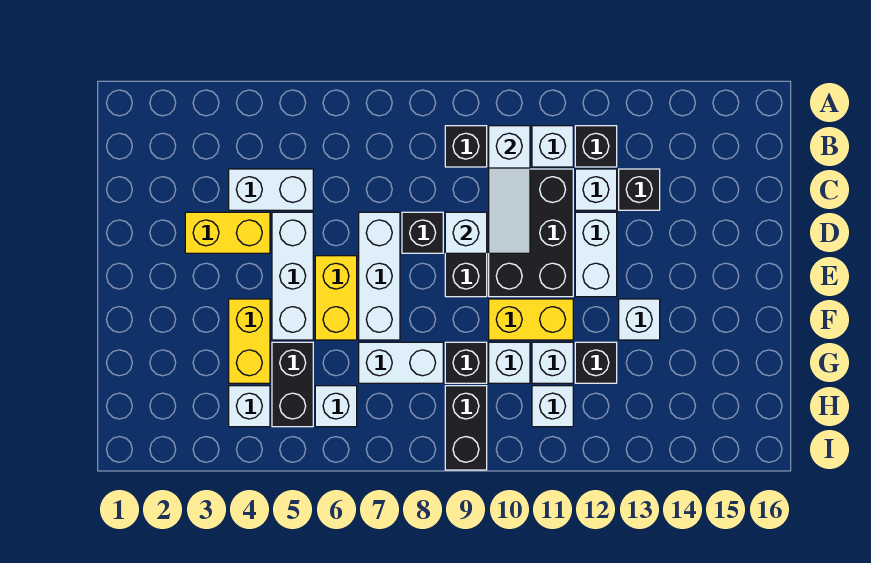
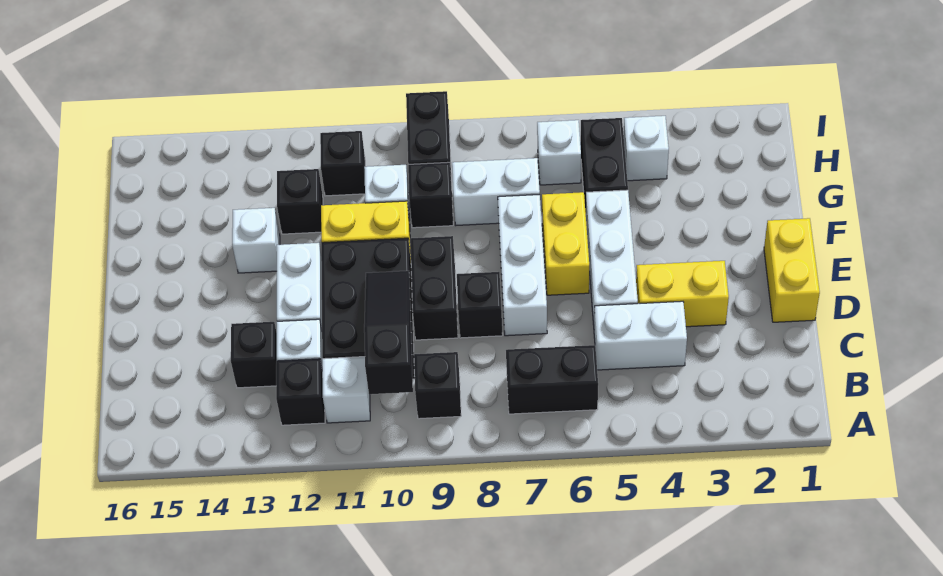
none -> black 1x2 brick [506,345,598,414]
white 1x3 slope [489,126,530,253] -> black 1x3 slope [364,271,413,394]
white 1x1 brick [445,212,487,253] -> none
yellow 1x2 brick [229,299,270,383] -> yellow 1x2 brick moved to [764,218,820,322]
white 1x1 brick [532,342,573,383] -> none
white 1x1 brick [532,386,573,427] -> black 1x1 brick [320,131,365,196]

